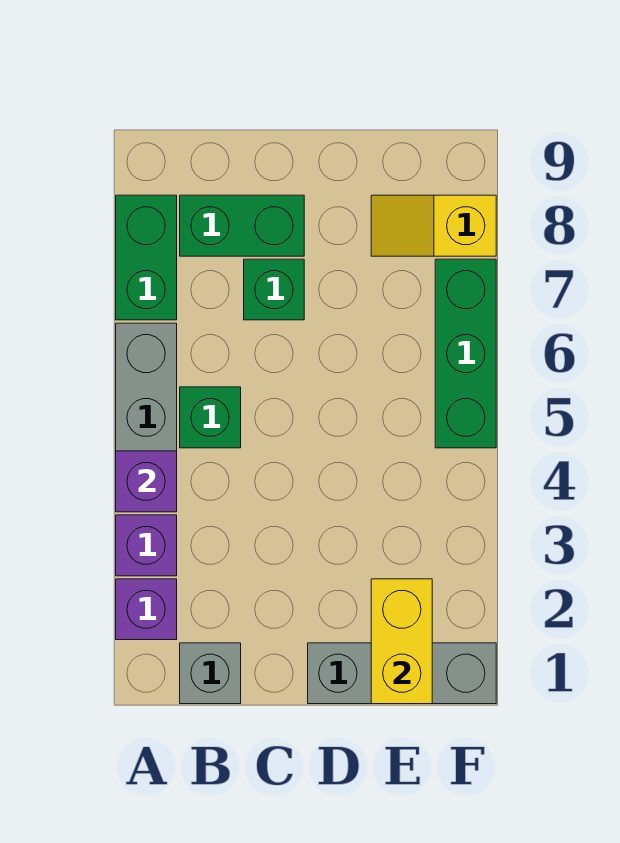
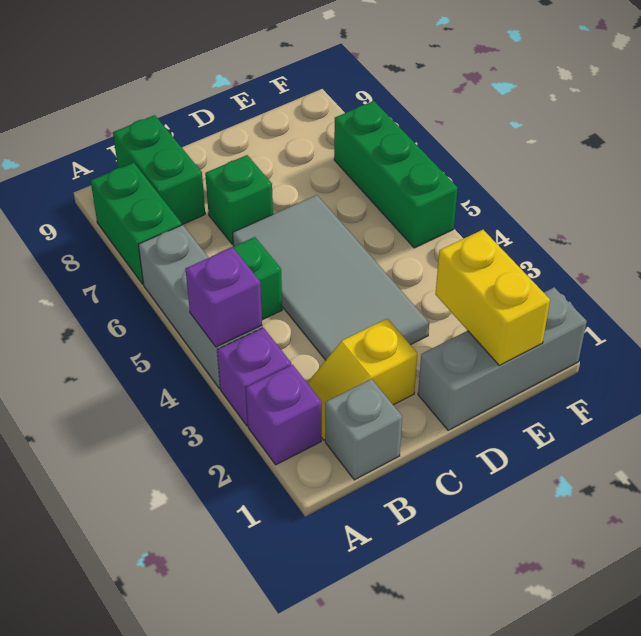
green 1x2 brick [180,195,304,256] -> green 1x2 brick turned to [113,115,205,225]
none -> grey 2x4 tile [233,195,429,360]
yellow 1x2 slope [371,195,496,256] -> yellow 1x2 slope moved to [307,319,417,440]

